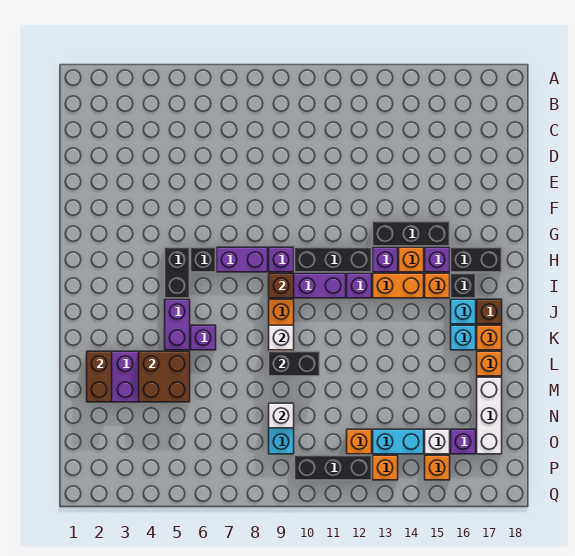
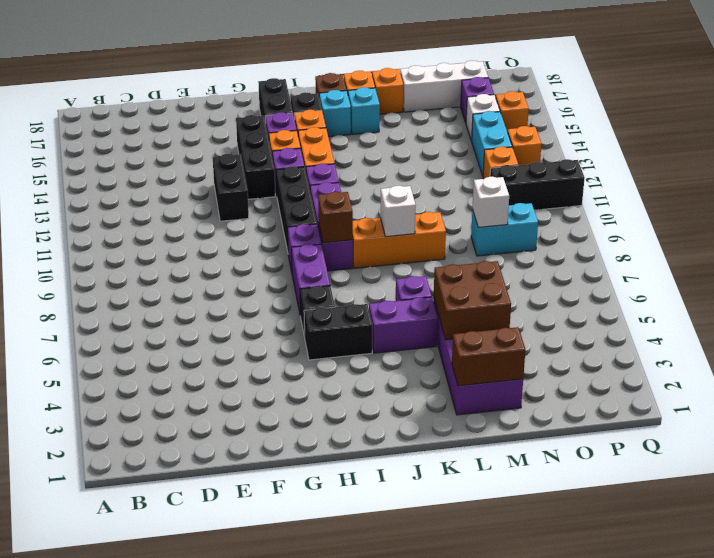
black 1x2 brick [269,351,320,376] -> black 1x2 brick moved to [213,154,249,221]
black 1x3 brick [295,455,372,480] -> black 1x3 brick turned to [490,159,585,210]

